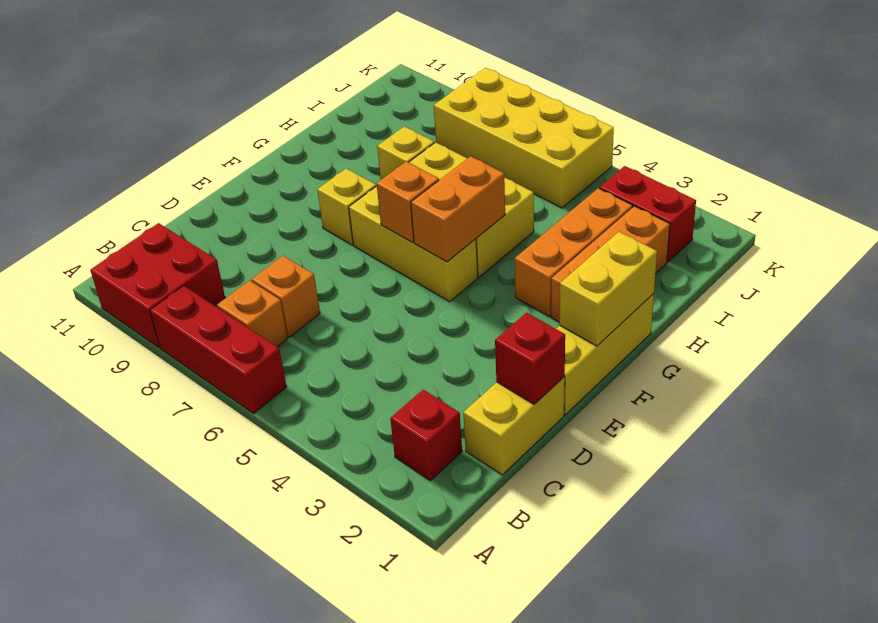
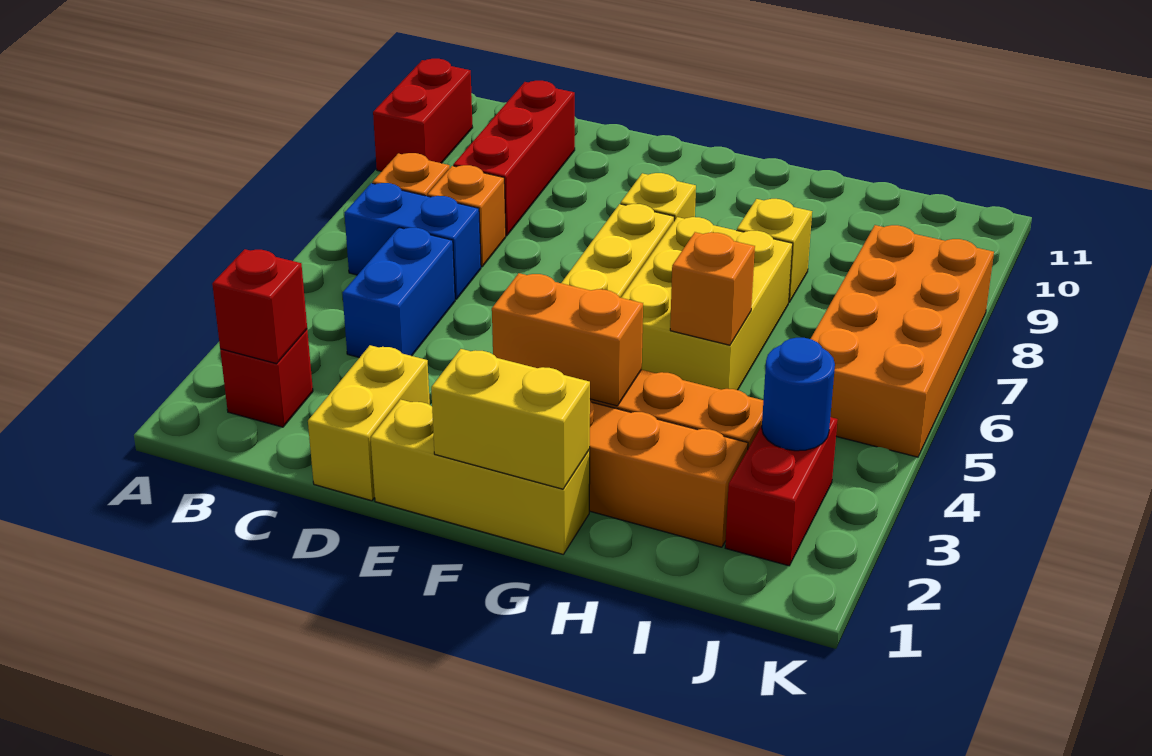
red 1x3 brick [150,286,287,414] -> red 1x3 brick moved to [453,81,575,236]
red 2x2 brick [90,223,225,348] -> red 1x2 brick [373,59,473,171]
none -> blue 1x2 brick [345,183,481,299]
yellow 1x2 brick [463,377,565,475] -> yellow 1x2 brick turned to [308,345,430,501]
none -> blue 1x2 brick [343,228,455,358]
red 1x1 brick [495,313,565,404] -> red 1x1 brick moved to [212,249,307,364]
orange 1x2 brick [411,156,505,262] -> orange 1x2 brick moved to [492,273,643,406]
orange 1x1 brick [377,161,439,242] -> orange 1x1 brick moved to [670,232,755,345]
none -> blue 1x1 round brick [762,338,835,451]
yellow 2x4 brick [434,68,614,208] -> orange 2x4 brick [811,225,994,457]

